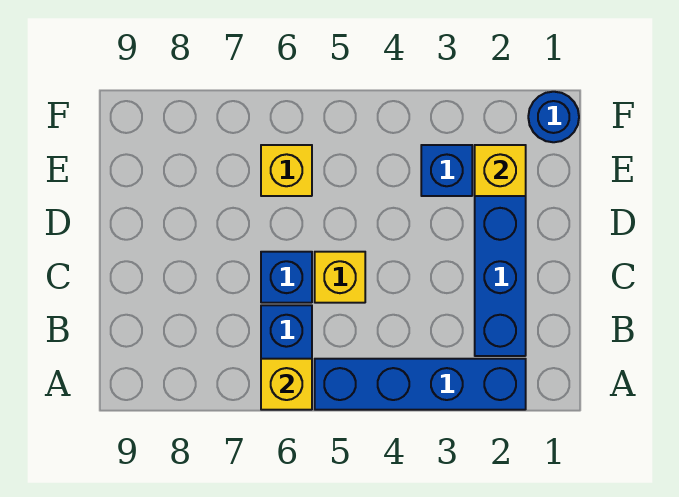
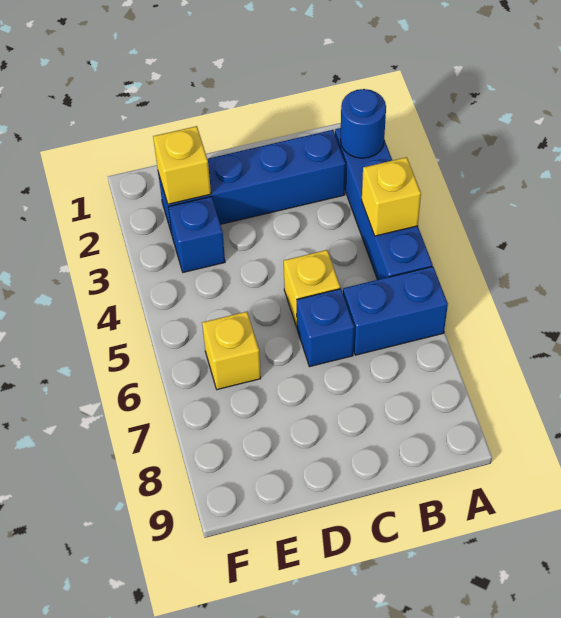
yellow 1x1 brick [261,359,312,410] -> yellow 1x1 brick moved to [362,157,421,236]
blue 1x1 round brick [528,92,579,142] -> blue 1x1 round brick moved to [340,89,386,158]

